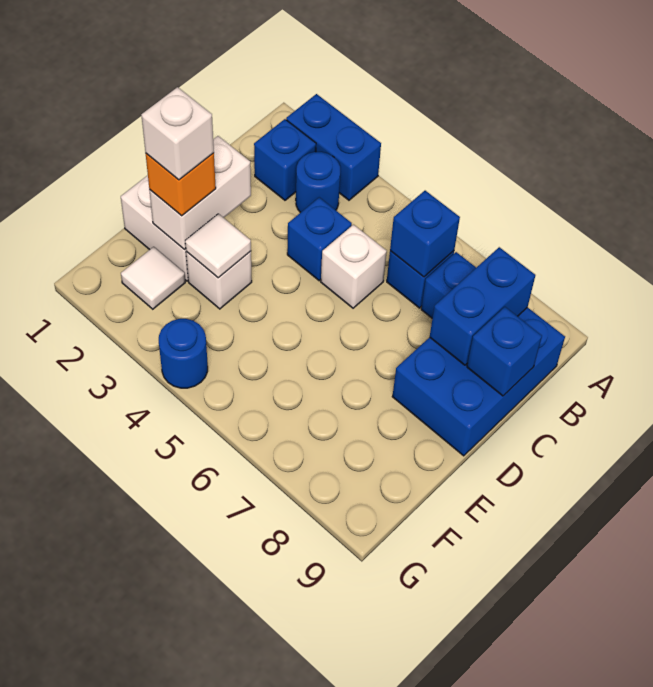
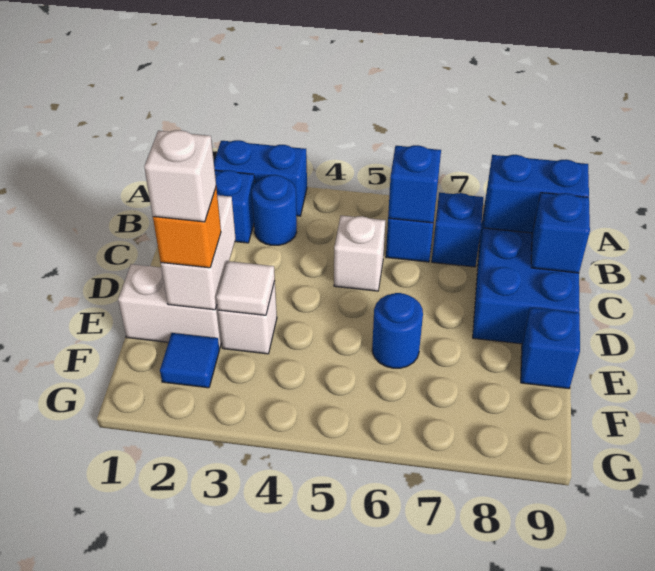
blue 1x2 brick [430,247,535,365] -> blue 1x2 brick turned to [484,155,589,233]
blue 1x1 brick [287,197,352,281] -> blue 1x1 brick moved to [521,308,580,389]
white 1x1 tile [121,247,185,309] -> blue 1x1 tile [160,333,219,388]
blue 1x1 round brick [159,319,208,388] -> blue 1x1 round brick moved to [372,293,423,368]

